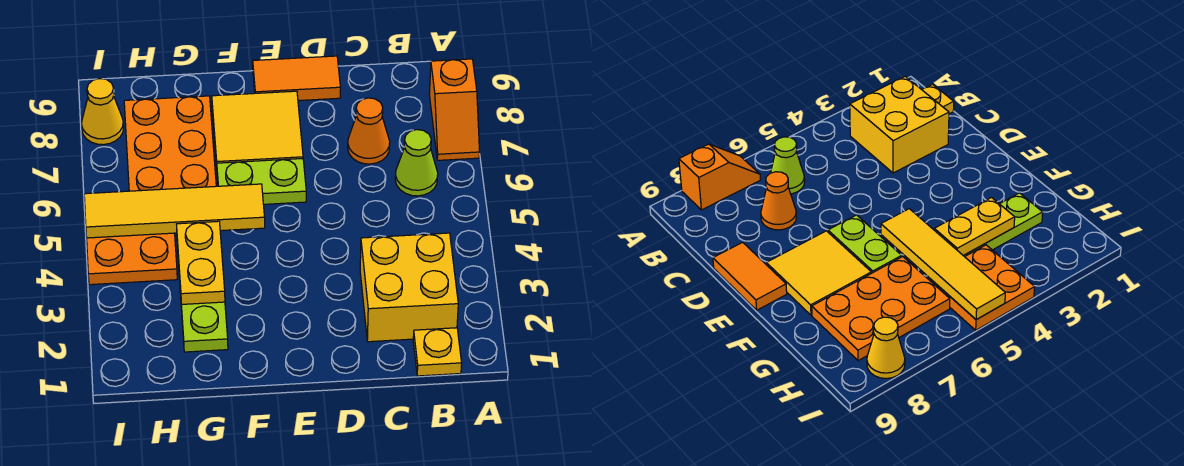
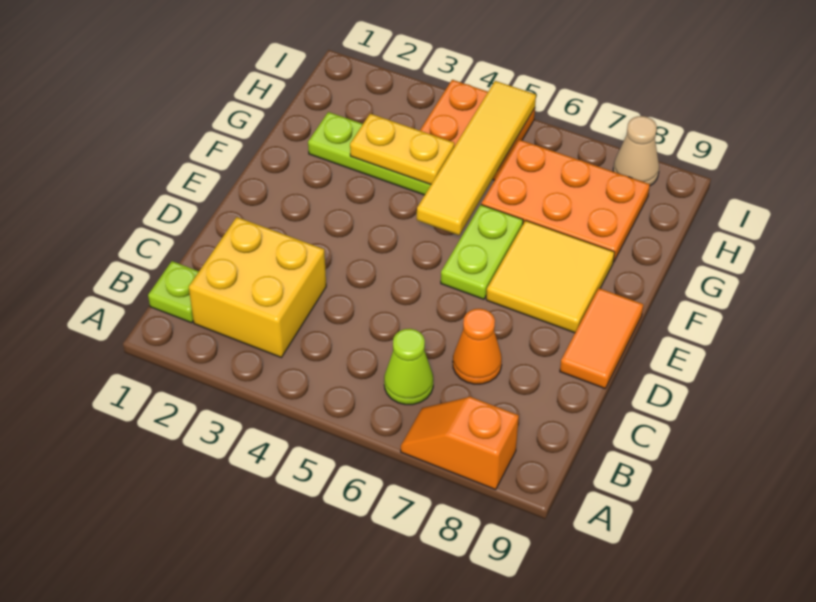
yellow 1x1 plate [413,328,462,376] -> lime 1x1 plate [148,261,199,323]
yellow 1x1 cone [81,79,124,145] -> tan 1x1 cone [613,116,659,186]

